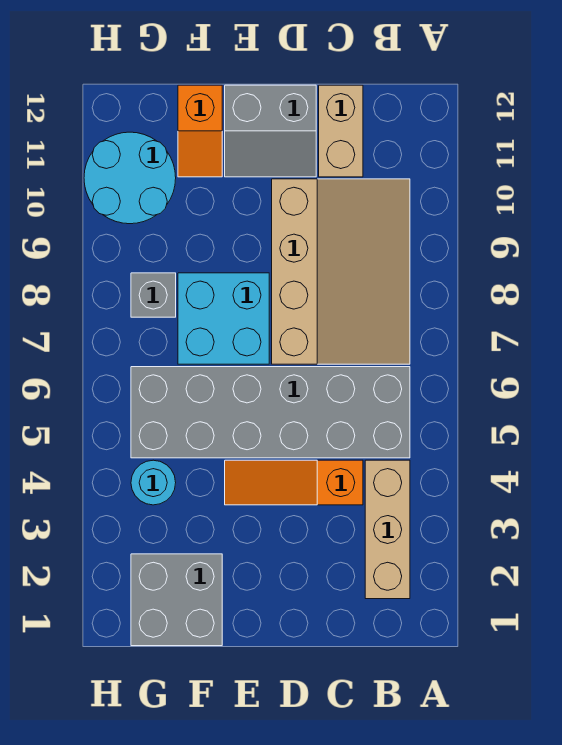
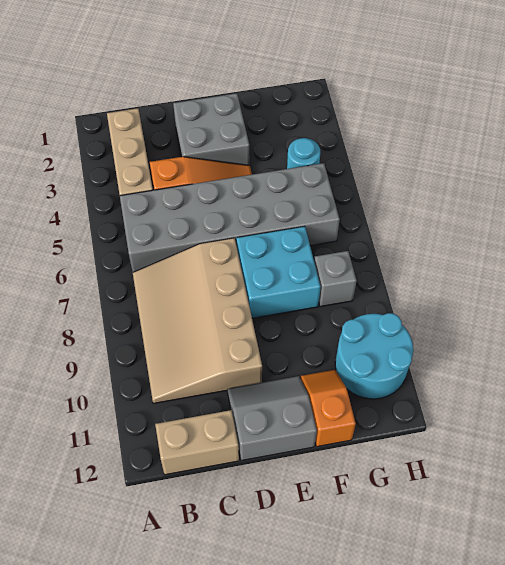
tan 1x2 brick [319,85,363,177] -> tan 1x2 brick turned to [155,410,239,475]
grey 2x2 brick [131,554,222,646] -> grey 2x2 brick moved to [173,93,250,165]

